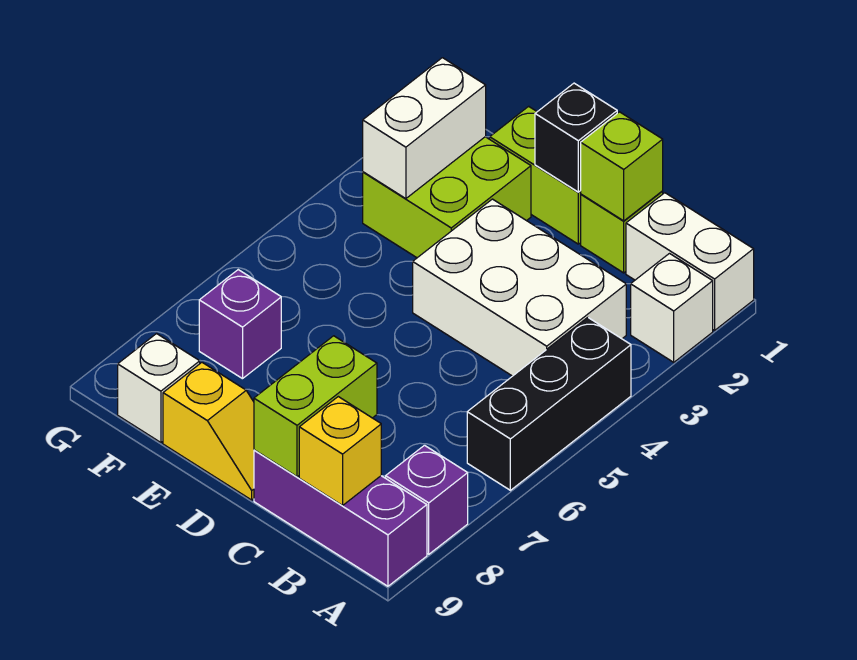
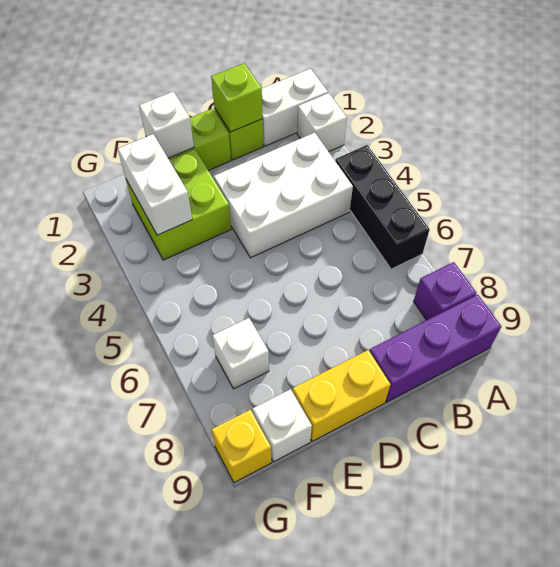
yellow 1x1 brick [299,397,381,506] -> yellow 1x1 brick moved to [211,410,271,483]
lime 1x2 brick [254,336,377,477] -> none
black 1x1 brick [535,83,617,192] -> none
yellow 1x2 slope [163,363,254,500] -> yellow 1x2 brick [293,350,390,442]
none -> white 1x1 brick [139,91,194,158]
purple 1x1 brick [199,270,281,379] -> white 1x1 brick [212,318,269,389]

